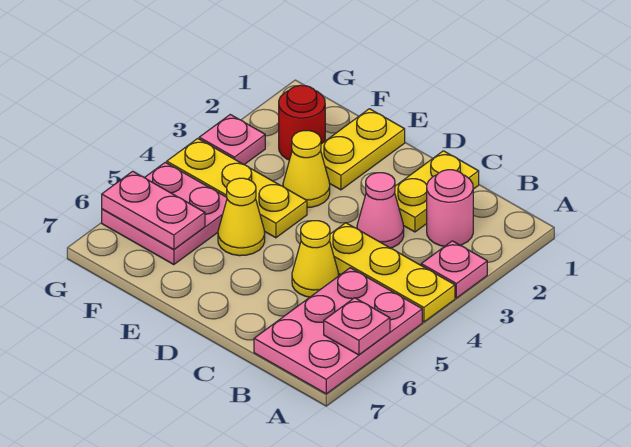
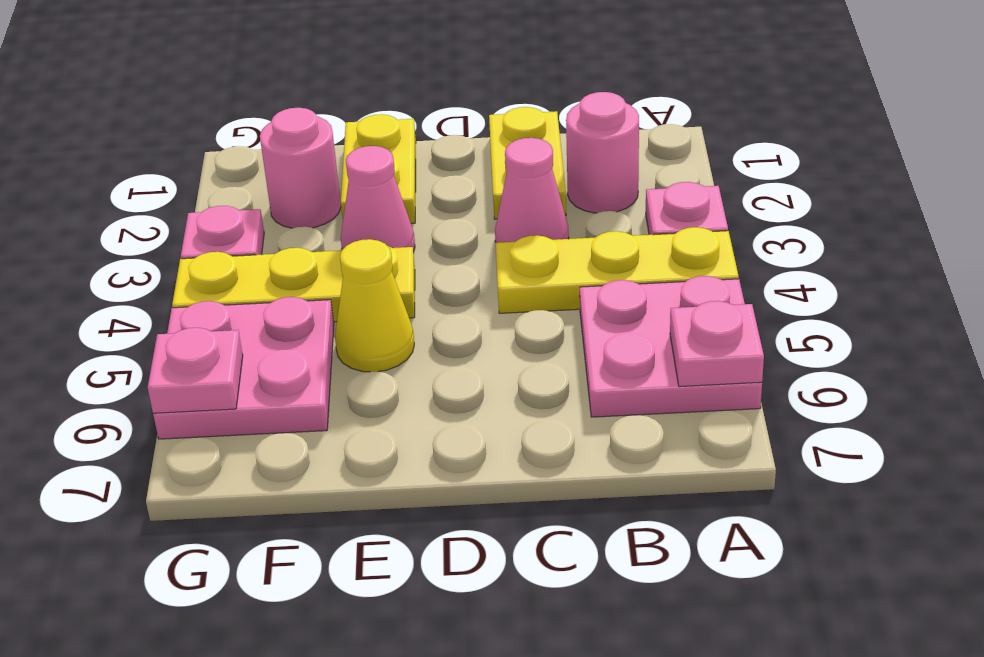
pink 2x3 plate [254,268,422,394] -> pink 2x2 plate [580,276,762,417]
yellow 1x1 cone [292,221,339,297] -> none
yellow 1x1 cone [283,131,330,208] -> pink 1x1 cone [341,146,415,253]
red 1x1 round brick [279,85,325,160] -> pink 1x1 round brick [260,108,341,228]
pink 1x2 plate [102,171,205,250] -> pink 1x1 plate [148,328,243,413]

